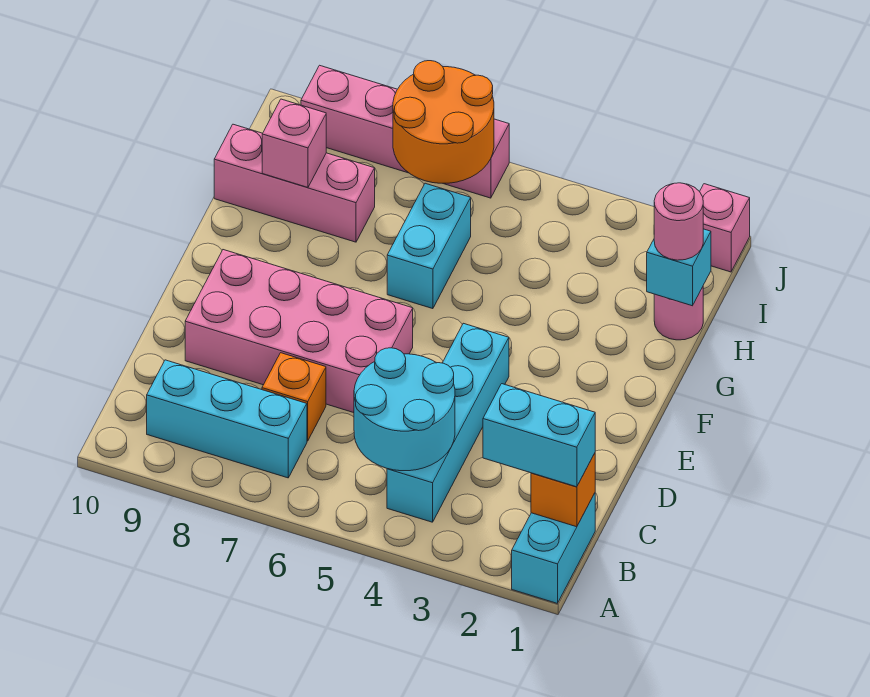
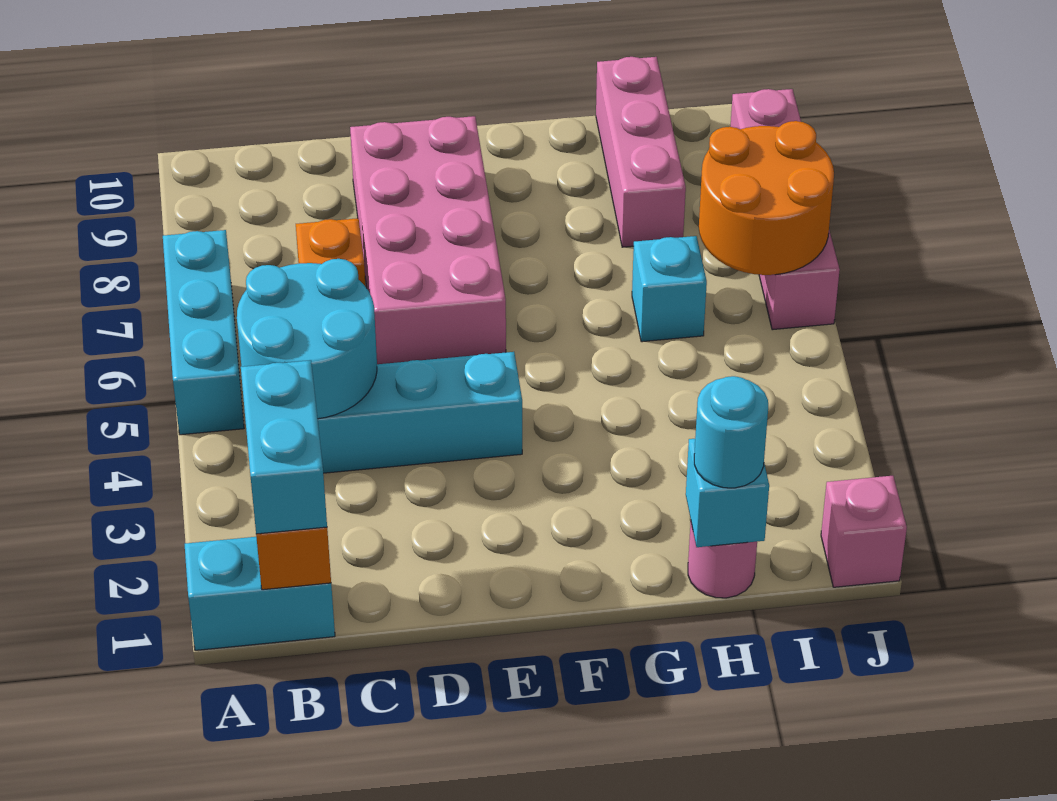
cyan 1x3 brick [147,360,307,478] -> cyan 1x3 brick moved to [163,230,244,435]
cyan 1x2 brick [387,183,471,309] -> cyan 1x1 brick [632,236,707,342]
pink 1x1 round brick [654,183,703,260] -> cyan 1x1 round brick [694,376,768,488]
pink 1x1 brick [262,99,326,187] -> none

